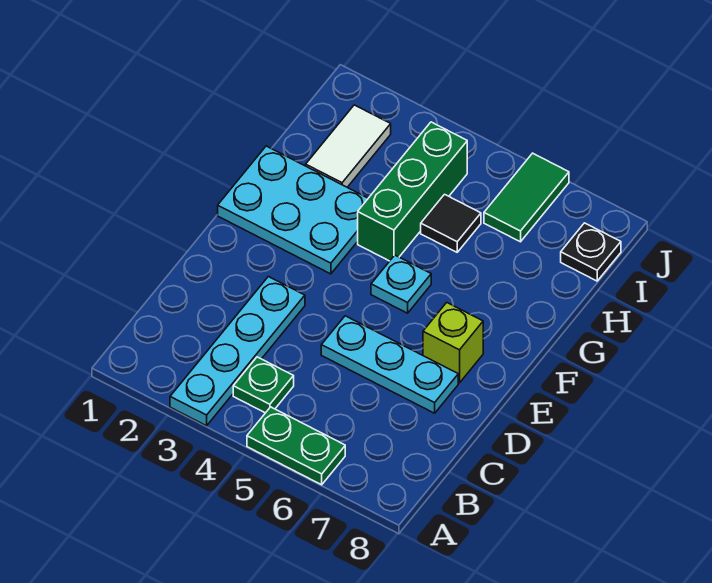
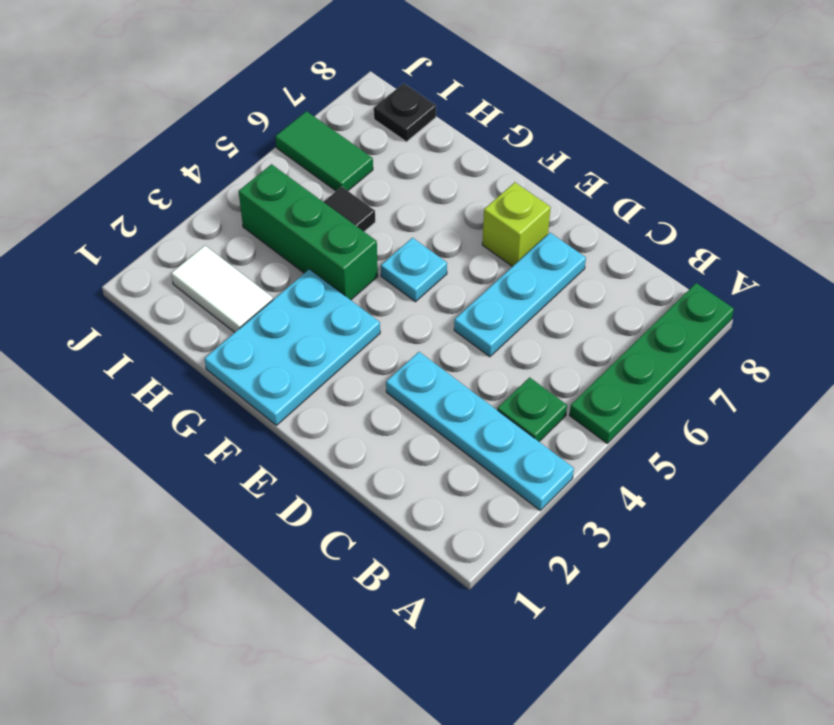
green 1x2 plate [247,407,345,485] -> green 1x4 plate [569,283,734,443]

